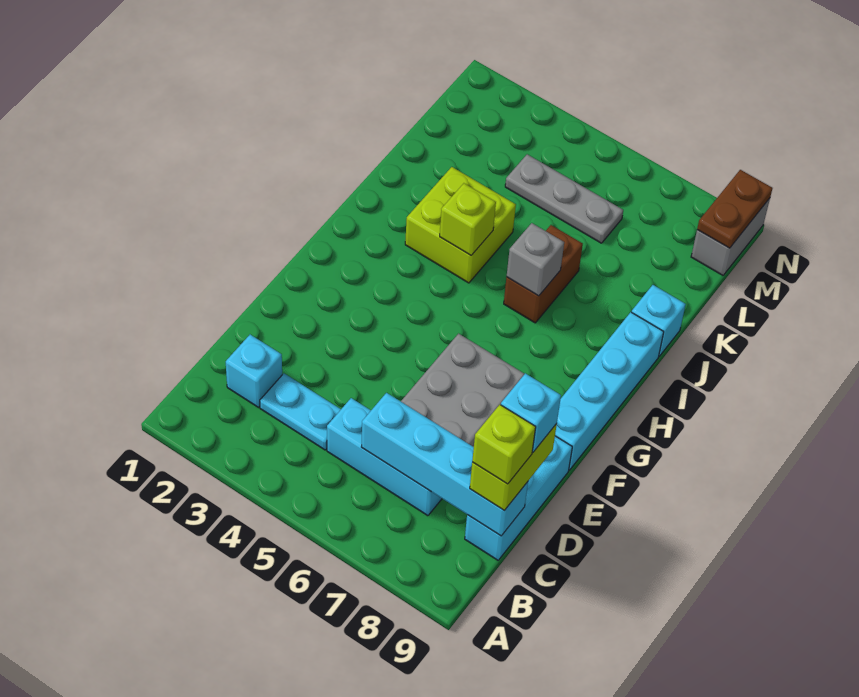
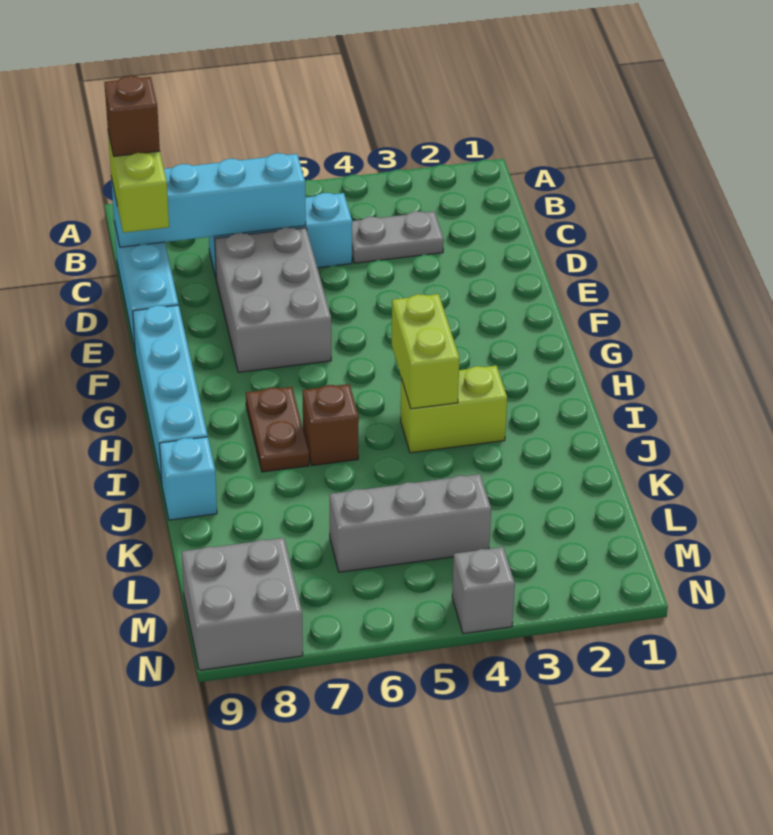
cyan 1x1 brick [226,335,282,407] -> none
cyan 1x2 plate [260,374,341,450] -> grey 1x2 plate [352,211,444,263]
lime 1x1 brick [472,405,536,484] -> brown 1x1 brick [105,76,160,156]
cyan 1x1 brick [501,373,561,452] -> none
lime 2x2 brick [405,167,516,283] -> lime 1x2 brick [401,366,507,453]
lime 1x1 brick [440,183,496,255] -> lime 1x2 brick [392,294,459,409]
brown 1x2 brick [504,225,583,323] -> brown 1x1 brick [303,384,359,465]
grey 1x1 brick [507,223,564,296] -> grey 1x1 brick moved to [452,547,515,634]
grey 1x3 plate [505,154,623,243] -> grey 1x3 brick [330,474,491,572]
grey 1x2 brick [691,198,770,275] -> grey 2x2 brick [181,538,303,670]
brown 1x2 plate [697,170,772,248] -> brown 1x2 plate moved to [246,387,309,472]

